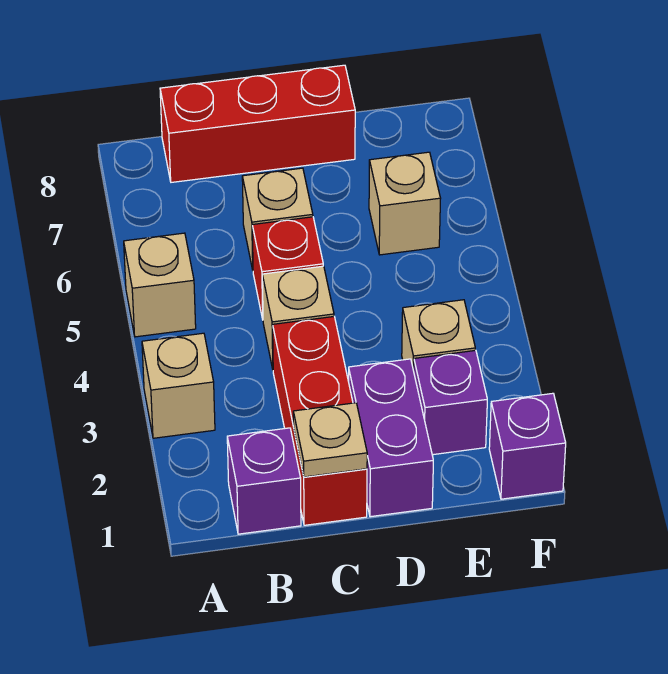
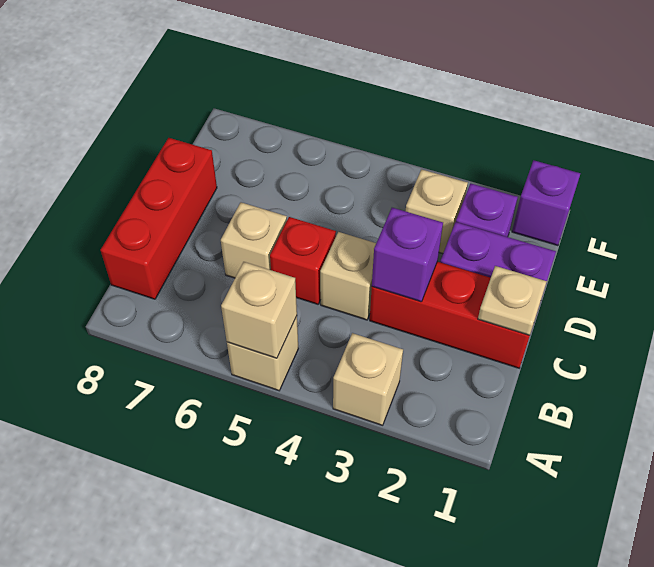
purple 1x1 brick [227,428,301,534] -> purple 1x1 brick moved to [372,208,443,302]
tan 1x1 brick [369,152,441,255] -> tan 1x1 brick moved to [221,262,297,358]

